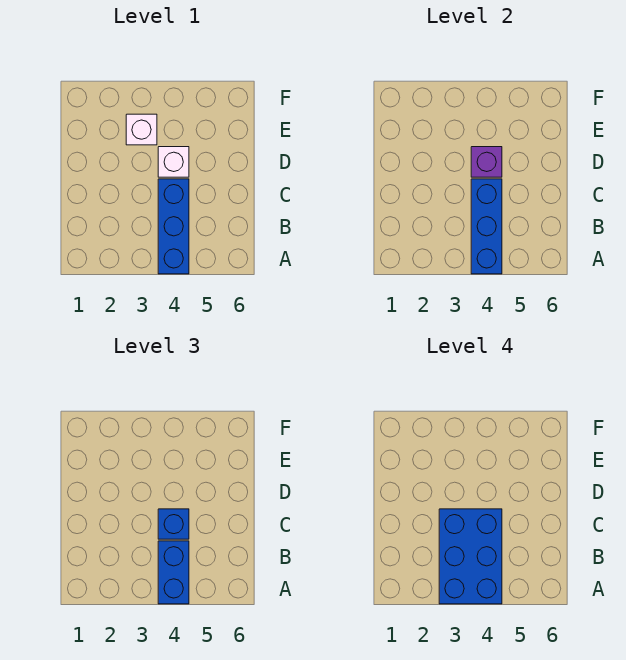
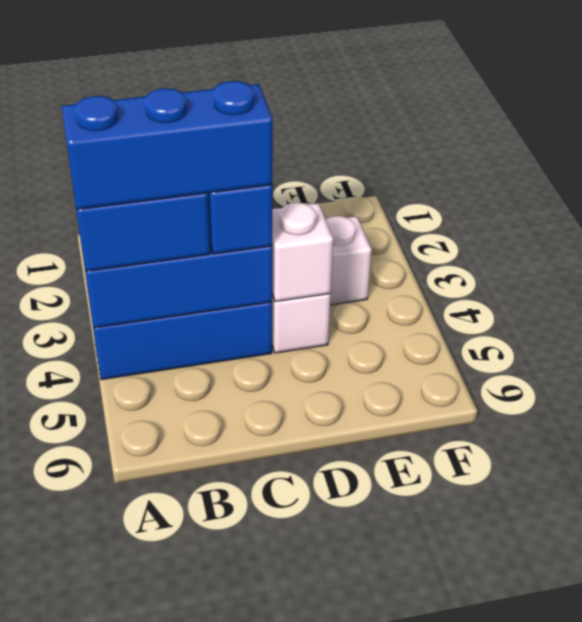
blue 2x3 brick [439,509,502,604] -> blue 1x3 brick [62,81,273,209]
purple 1x1 brick [471,147,502,177] -> white 1x1 brick [272,203,333,302]

